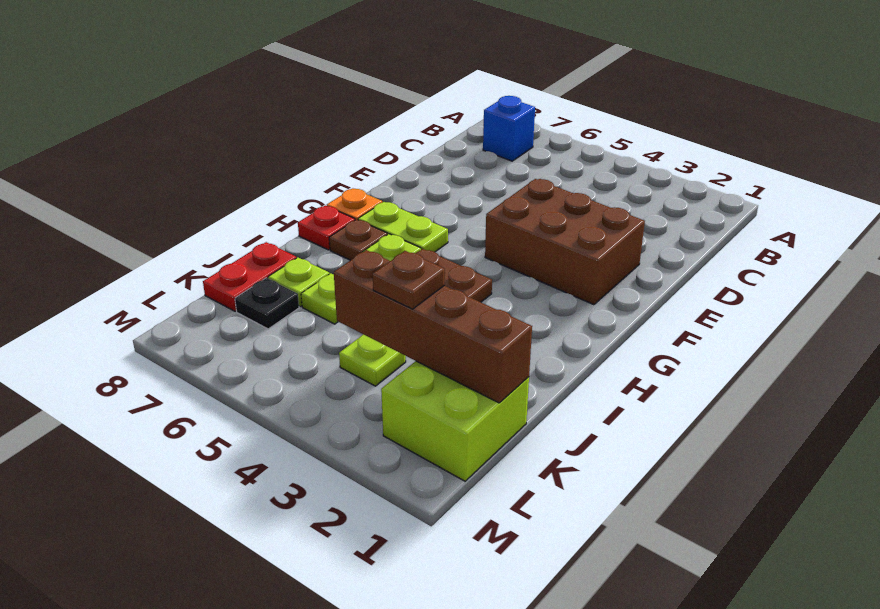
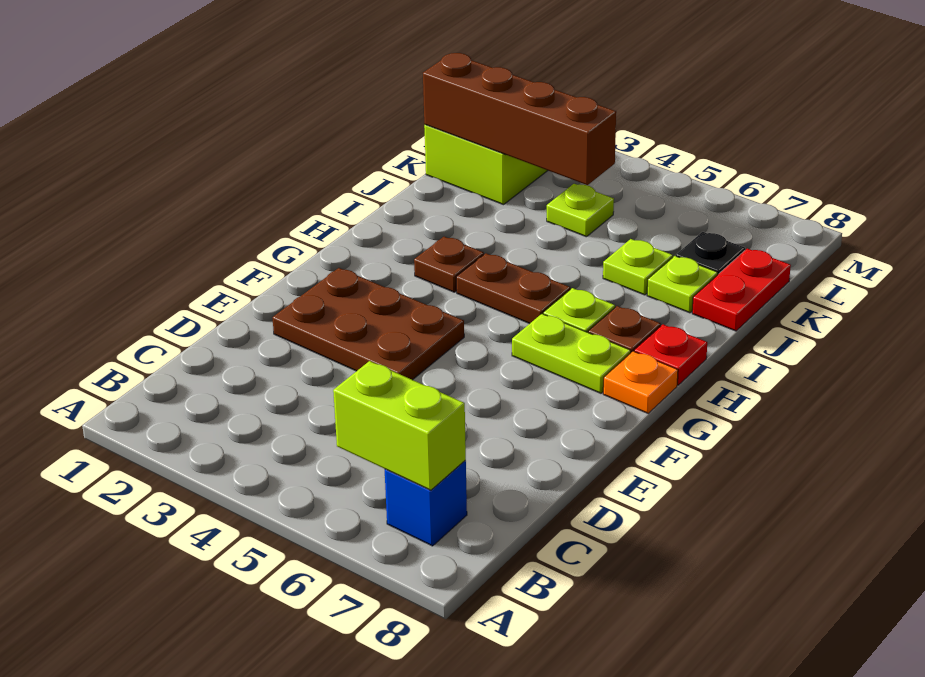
none -> lime 1x2 brick [333,361,466,490]
brown 2x3 brick [485,179,645,305] -> brown 2x3 plate [272,268,464,380]
brown 1x1 plate [373,251,445,309] -> brown 1x1 plate moved to [414,237,484,292]

